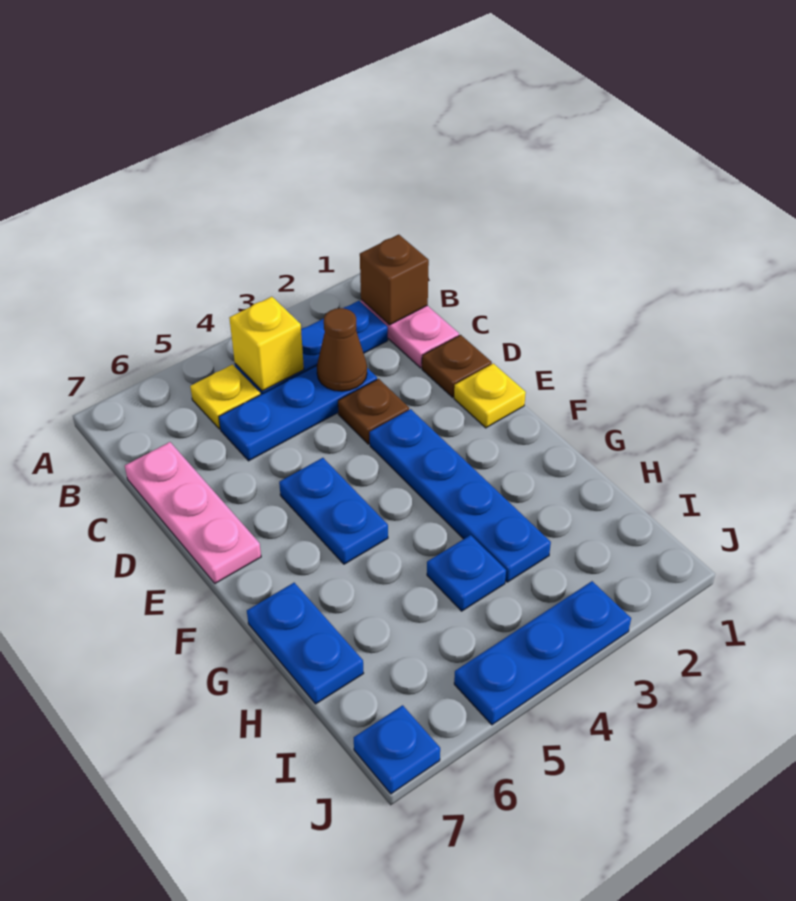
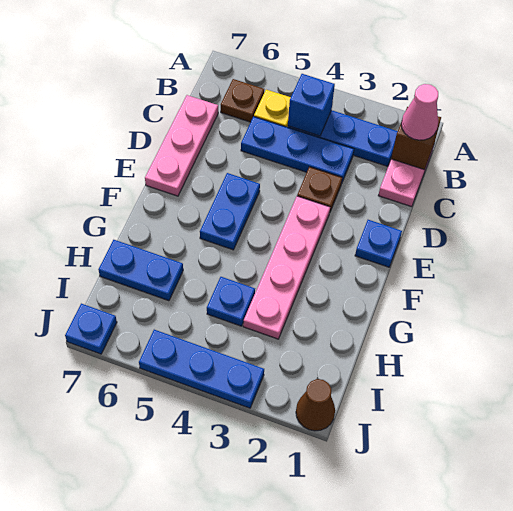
none -> pink 1x1 cone [401,84,438,140]
yellow 1x1 brick [229,297,304,391] -> blue 1x1 brick [288,74,335,136]
brown 1x1 cone [317,308,367,391] -> brown 1x1 cone moved to [296,379,335,431]
brown 1x1 plate [422,335,492,397] -> brown 1x1 plate moved to [221,79,264,122]
yellow 1x1 plate [454,363,526,428] -> blue 1x1 plate [355,220,402,267]
blue 1x4 plate [370,409,551,582] -> pink 1x4 plate [243,196,330,339]
blue 1x2 plate [247,583,364,704] -> blue 1x2 plate turned to [98,240,183,301]

